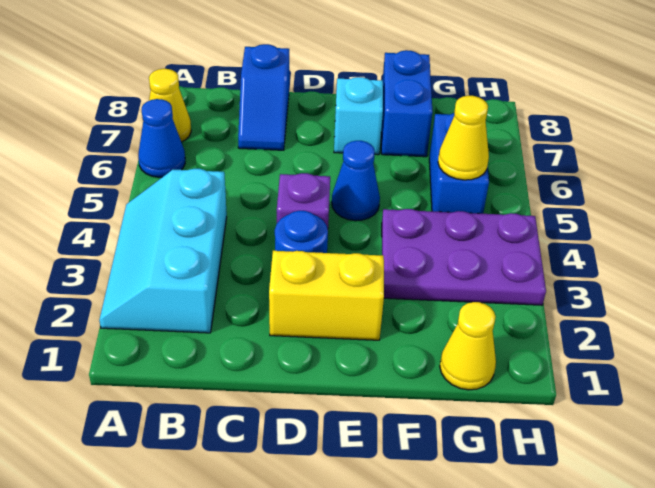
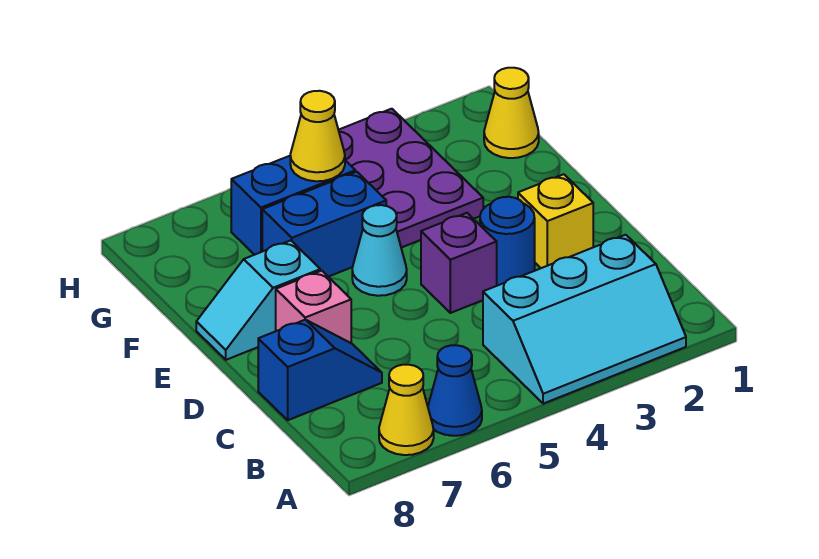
yellow 1x2 brick [269,251,384,340] -> yellow 1x1 brick [518,174,593,268]
none -> pink 1x1 brick [276,271,351,343]
blue 1x1 cone [332,141,380,221] -> cyan 1x1 cone [352,205,407,296]
blue 1x2 brick [381,50,432,157] -> blue 1x2 brick moved to [262,172,386,277]

